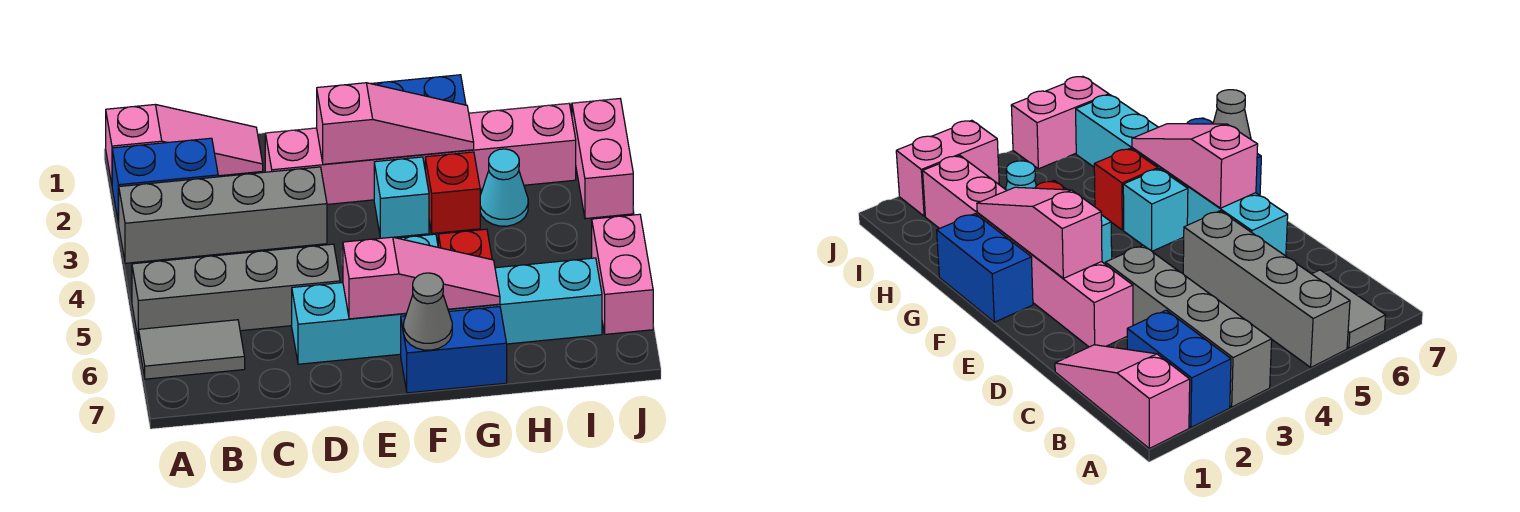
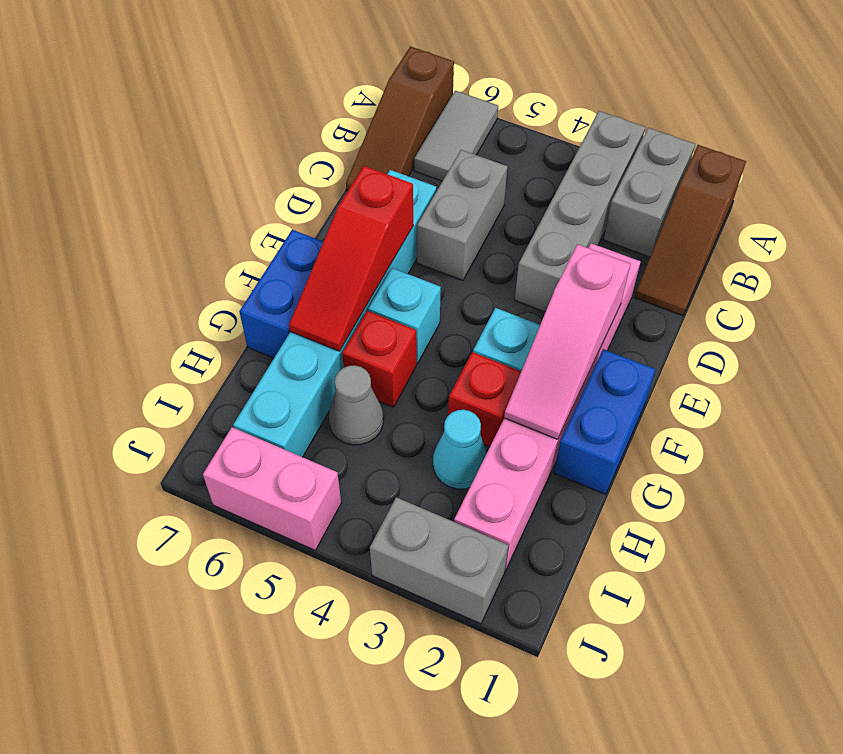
pink 1x3 slope [106,104,263,184] -> brown 1x3 slope [635,145,746,316]
blue 1x2 brick [112,138,218,224] -> grey 1x2 brick [604,128,695,257]
grey 1x4 brick [132,244,340,340] -> grey 1x2 brick [417,150,507,281]
none -> brown 1x3 slope [346,46,454,191]
pink 1x3 slope [343,237,500,319] -> red 1x3 slope [289,166,413,351]
grey 1x1 cone [404,273,452,350] -> grey 1x1 cone moved to [329,365,383,445]
pink 1x2 brick [572,99,633,219] -> grey 1x2 brick [370,497,509,624]

